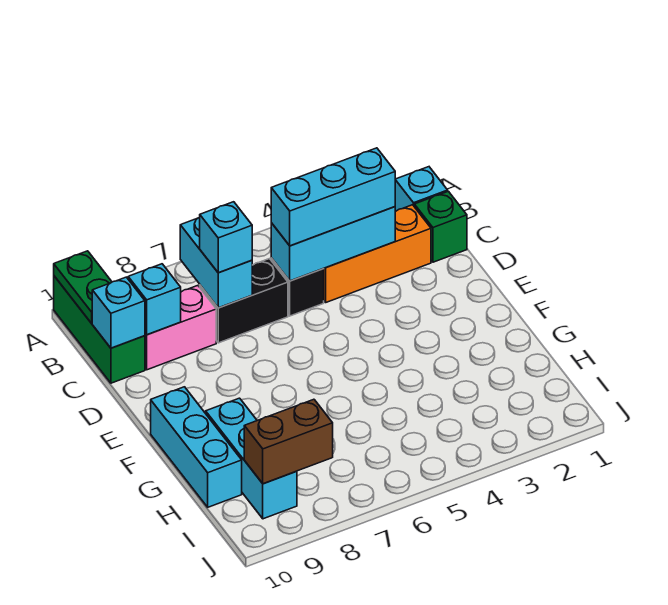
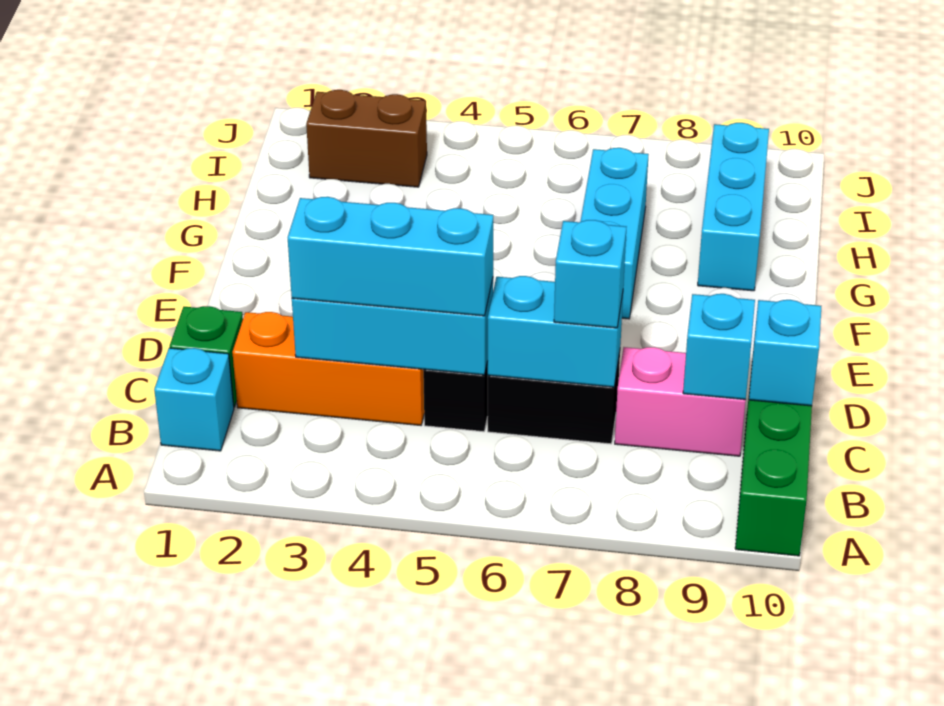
green 1x2 plate [54,251,112,323] -> none
cyan 1x2 brick [180,217,252,308] -> cyan 1x2 brick turned to [487,276,623,387]
cyan 1x3 brick [151,387,242,507] -> cyan 1x3 brick moved to [580,148,649,319]
brown 1x2 brick [244,399,333,484] -> brown 1x2 brick moved to [306,90,427,187]

